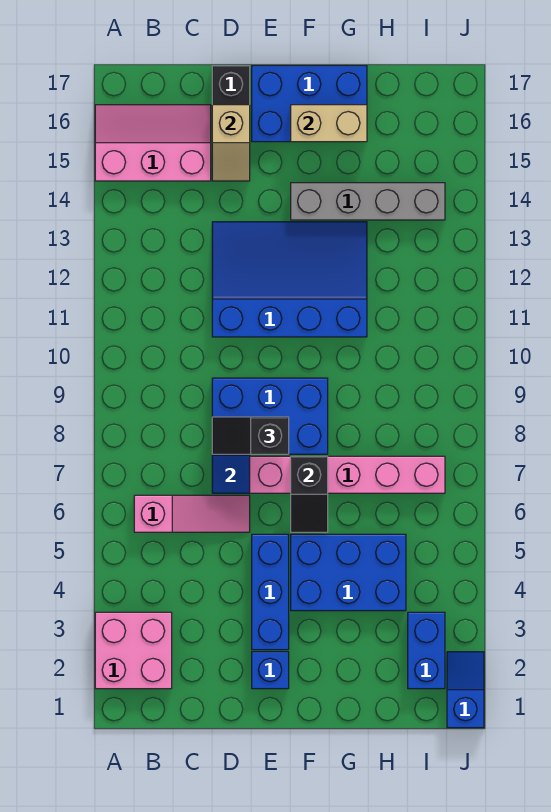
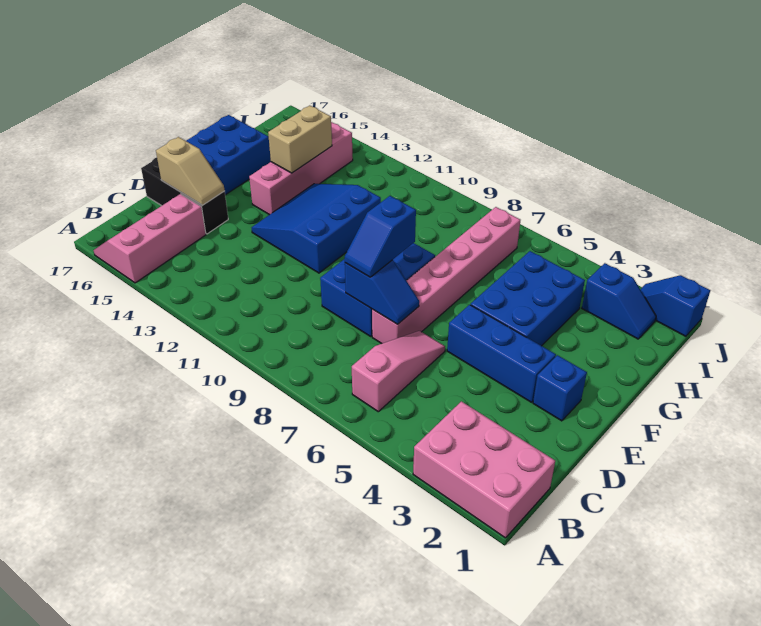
pink 2x2 brick [95,612,172,689] -> pink 2x3 brick [413,401,555,538]
black 1x2 slope [212,417,289,454] -> blue 1x2 slope [345,196,416,277]
blue 3x4 slope [212,222,367,337] -> blue 3x3 slope [252,184,381,273]
black 1x2 slope [291,456,328,532] -> none
grey 1x4 brick [291,183,445,220] -> pink 1x4 brick [249,122,353,215]
tan 1x2 brick [291,105,367,142] -> tan 1x2 brick moved to [268,106,332,173]
blue 1x2 brick [408,612,445,689] -> blue 1x2 slope [582,263,656,339]

